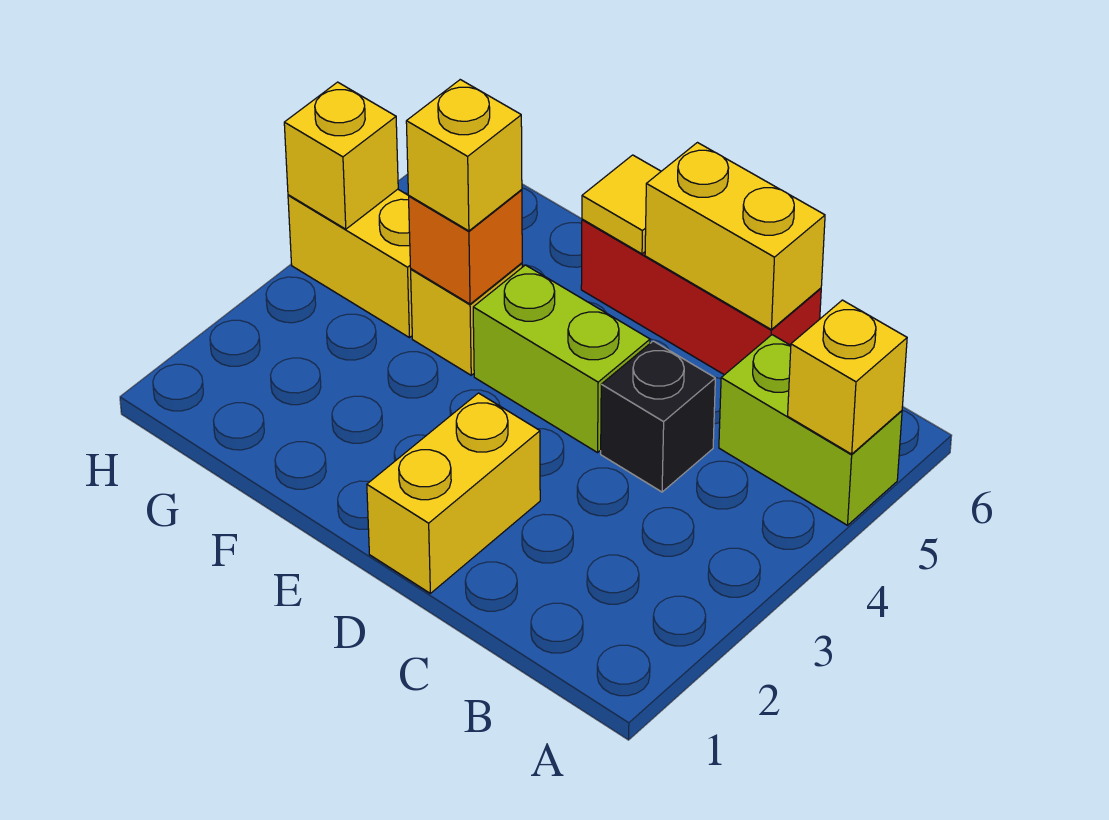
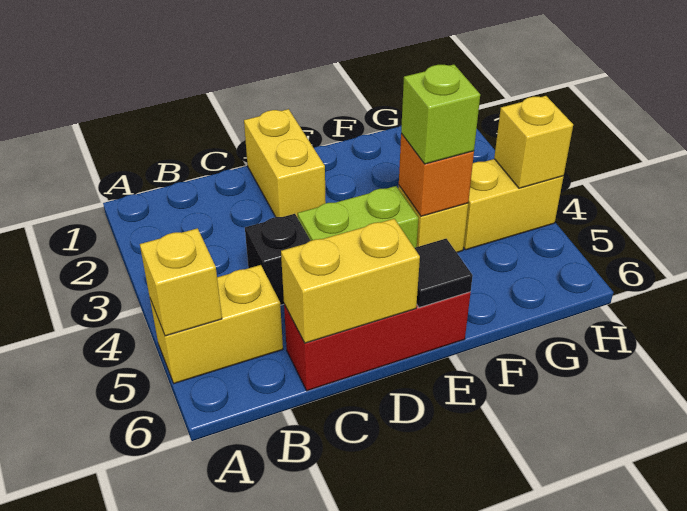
lime 1x2 brick [719,335,902,525] -> yellow 1x2 brick [150,265,283,383]
yellow 1x1 tile [582,155,661,254] -> black 1x1 tile [415,239,473,308]
yellow 1x1 brick [406,80,522,231] -> lime 1x1 brick [401,64,480,164]

